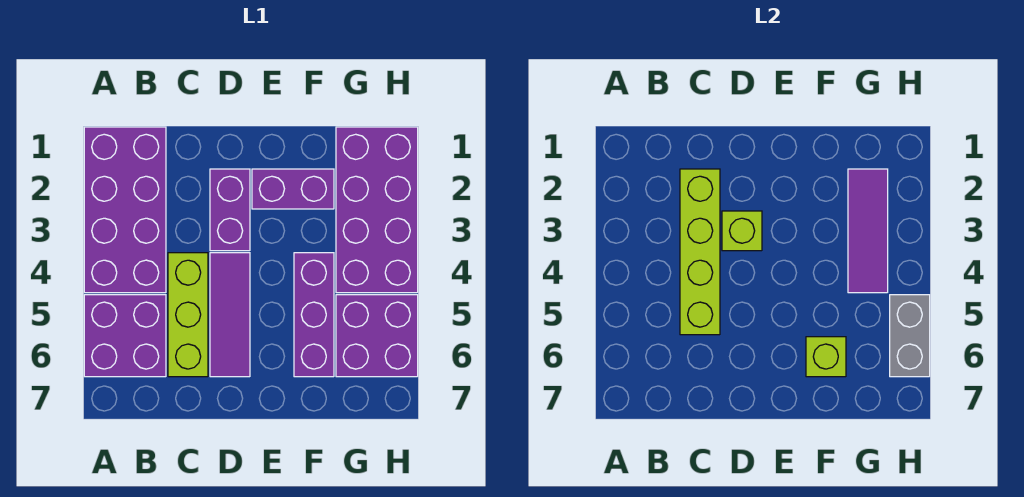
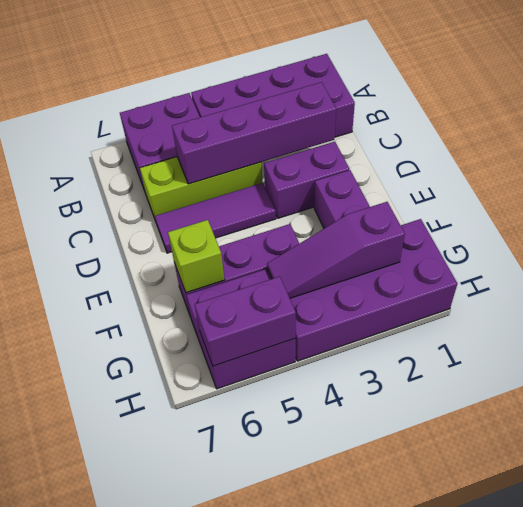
lime 1x4 brick [680,169,720,335] -> purple 1x4 brick [172,82,336,184]
lime 1x1 brick [722,211,762,251] -> none
purple 1x3 tile [848,169,888,293] -> purple 1x3 slope [267,202,405,298]
grey 1x2 brick [890,295,930,377] -> purple 1x2 brick [195,277,296,366]

